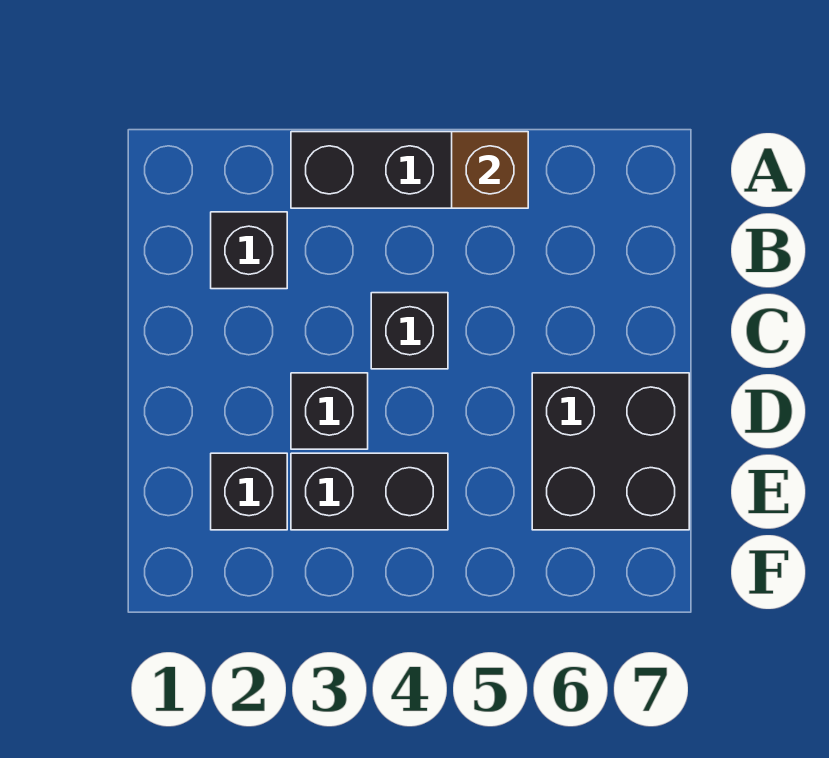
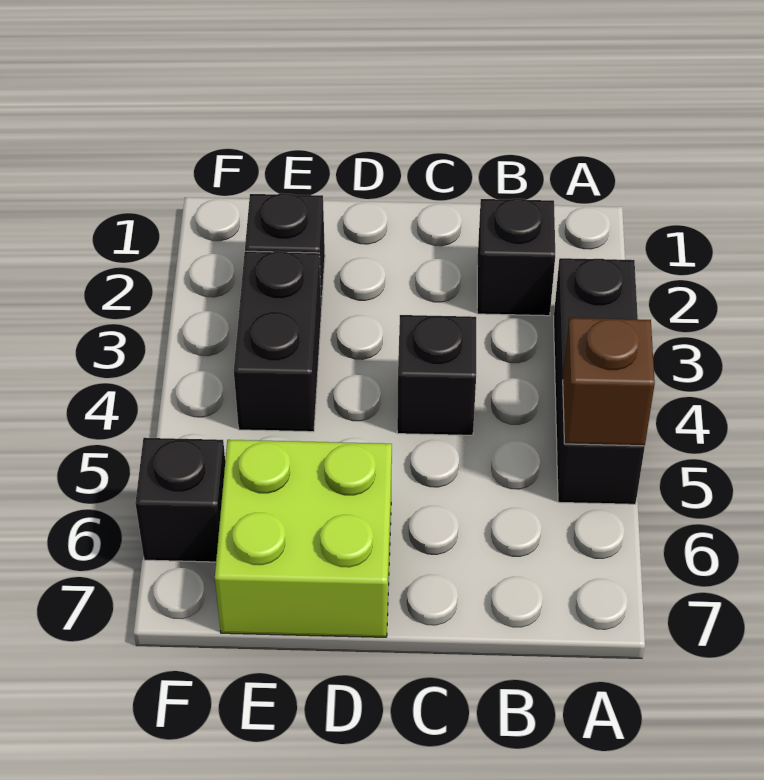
black 1x1 brick [291,373,368,449] -> black 1x1 brick moved to [135,438,225,562]
black 2x2 brick [532,373,689,530] -> lime 2x2 brick [215,440,392,637]

